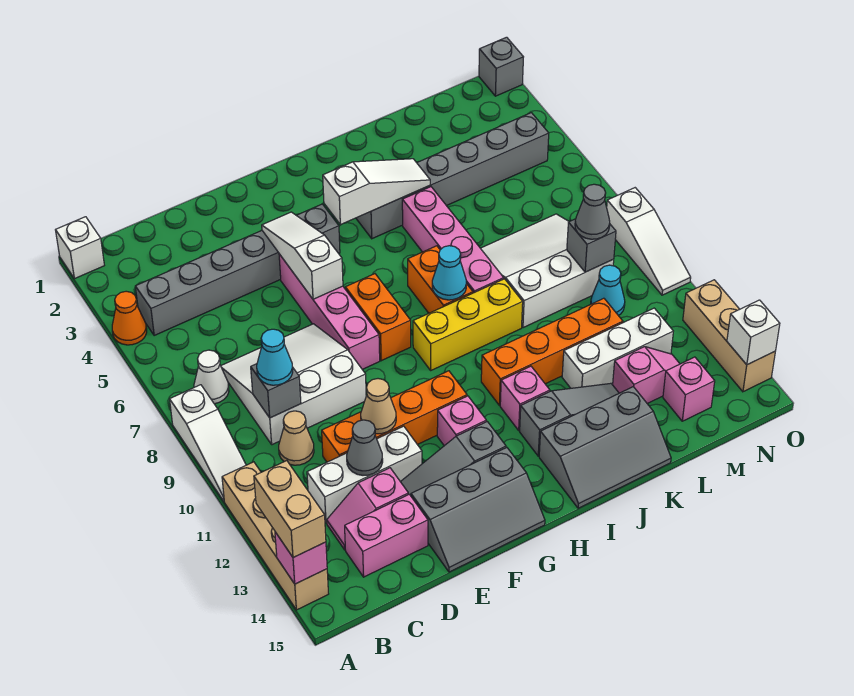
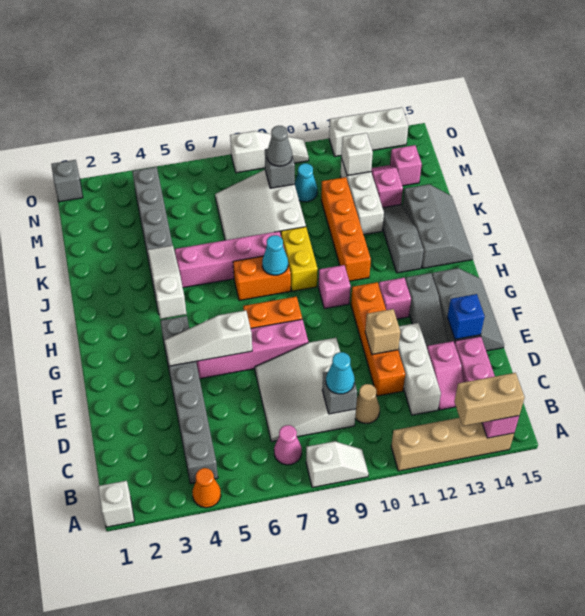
white 1x3 slope [170,385,246,501] -> white 1x2 slope [306,441,368,488]
white 1x1 cone [194,350,229,404] -> pink 1x1 cone [274,425,302,465]
grey 1x1 cone [347,420,383,475] -> none
tan 1x1 cone [361,379,396,434] -> tan 1x1 brick [365,309,400,354]
none -> blue 1x1 brick [447,294,485,339]
yellow 1x3 brick [413,279,523,370] -> yellow 1x2 brick [281,227,317,291]
pink 1x1 brick [500,366,550,430] -> pink 1x1 brick moved to [319,265,351,309]
tan 1x3 brick [683,280,775,392] -> white 1x3 brick [329,107,408,157]
white 1x1 brick [727,300,780,365] -> white 1x1 brick moved to [341,133,373,176]

